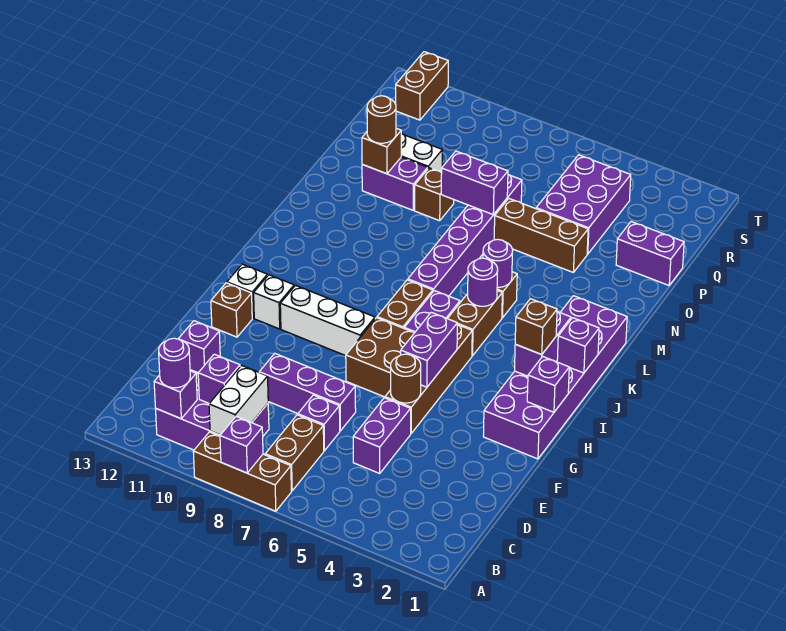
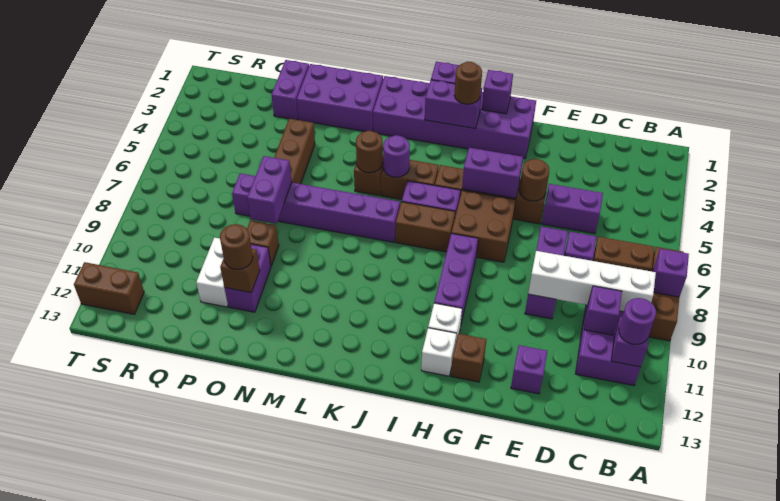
white 1x2 brick [209,365,268,435] -> white 1x4 brick [528,251,656,312]
white 1x3 brick [280,285,375,356] -> purple 1x3 brick [434,233,478,323]
brown 1x1 brick [515,299,557,355] -> brown 1x1 round brick [454,62,482,104]
purple 1x1 round brick [483,239,513,288] -> brown 1x1 round brick [356,131,383,173]
purple 2x3 brick [536,155,631,254] -> purple 2x3 brick moved to [297,64,383,132]

